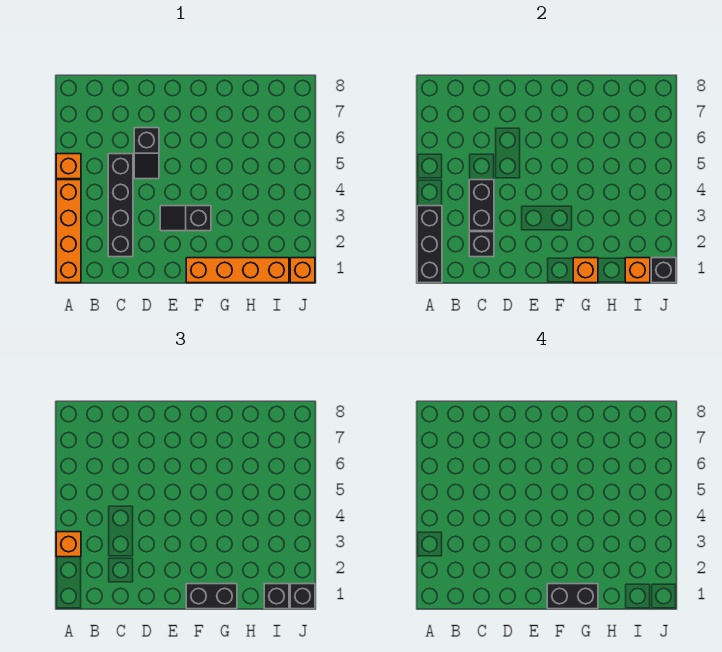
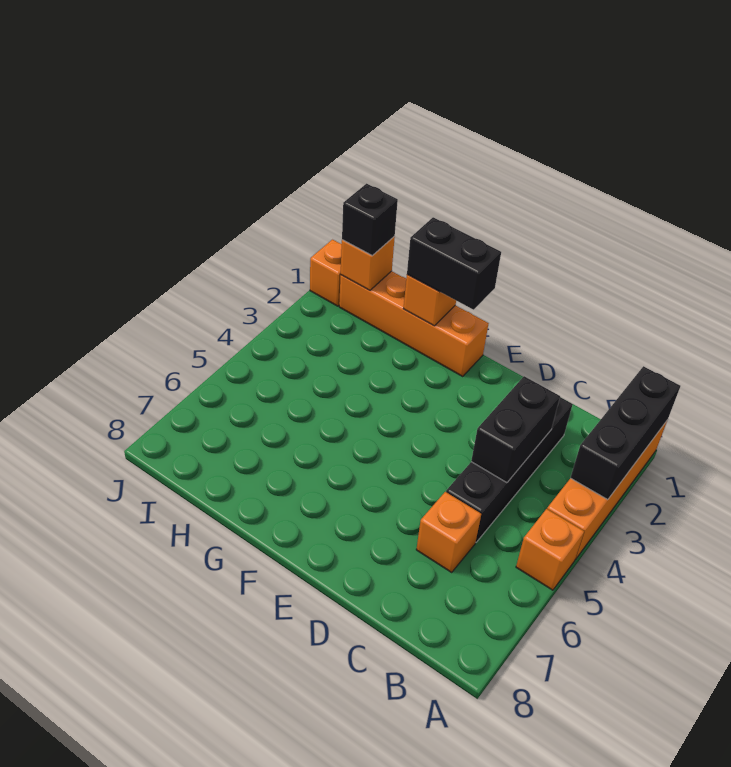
orange 1x1 brick [56,532,81,557] -> orange 1x1 brick moved to [416,492,481,572]
black 1x1 brick [469,232,494,257] -> none
black 1x2 slope [134,128,159,179] -> none
black 1x2 slope [160,206,211,231] -> none
black 1x2 brick [547,584,598,609] -> none
black 1x1 brick [651,258,676,283] -> none
black 1x1 brick [290,584,315,609] -> none

